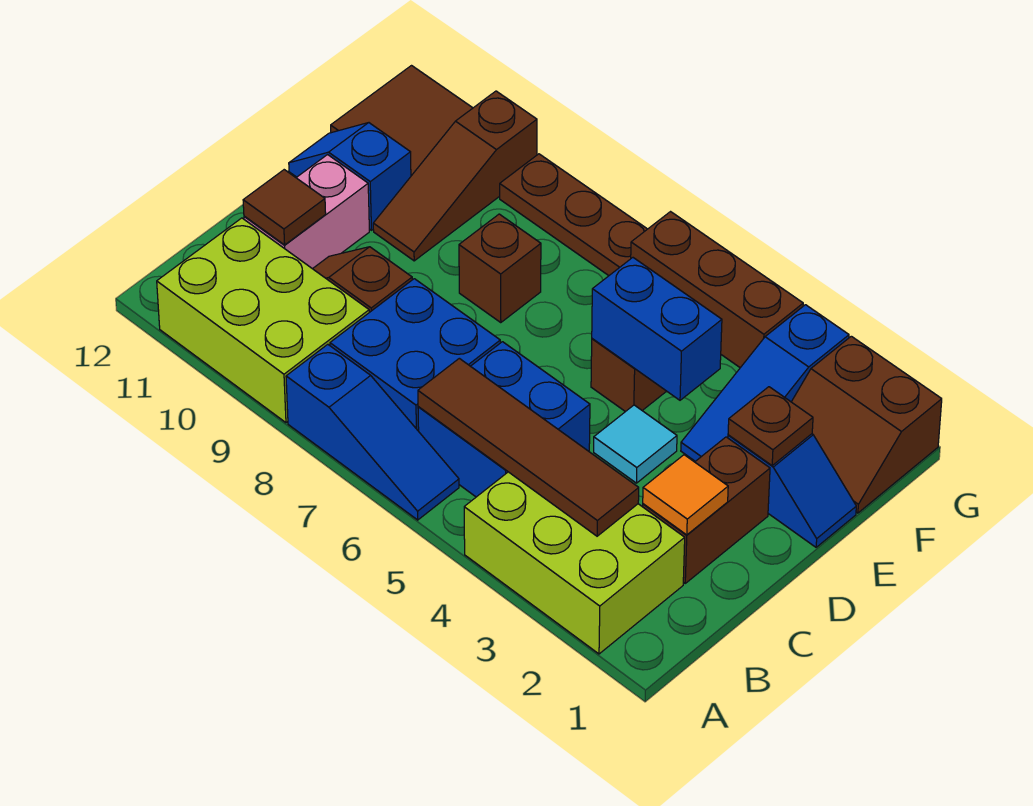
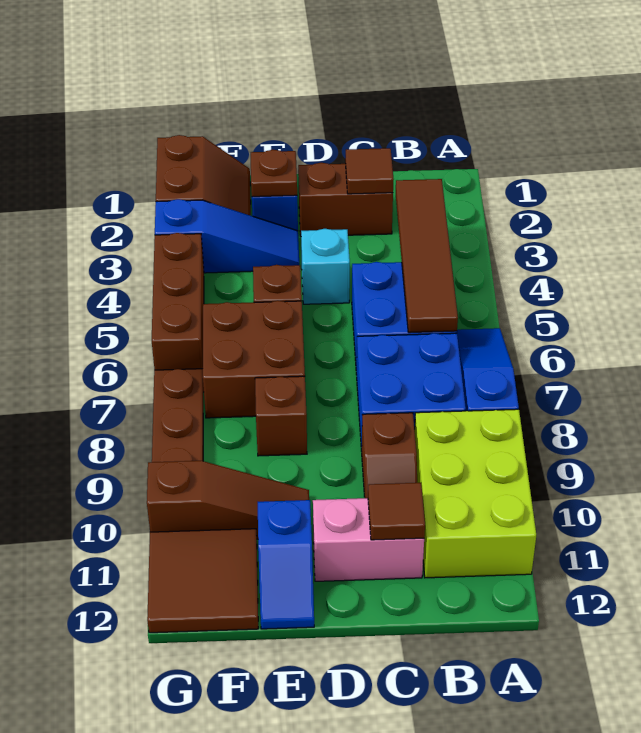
lime 2x3 brick [464,472,685,654] -> none
orange 1x1 tile [643,455,728,535] -> brown 1x1 tile [345,148,394,194]
cyan 1x1 tile [594,405,677,483] -> cyan 1x1 brick [301,229,350,304]
blue 1x2 brick [592,258,722,400] -> none
none -> brown 2x2 brick [203,301,305,418]

